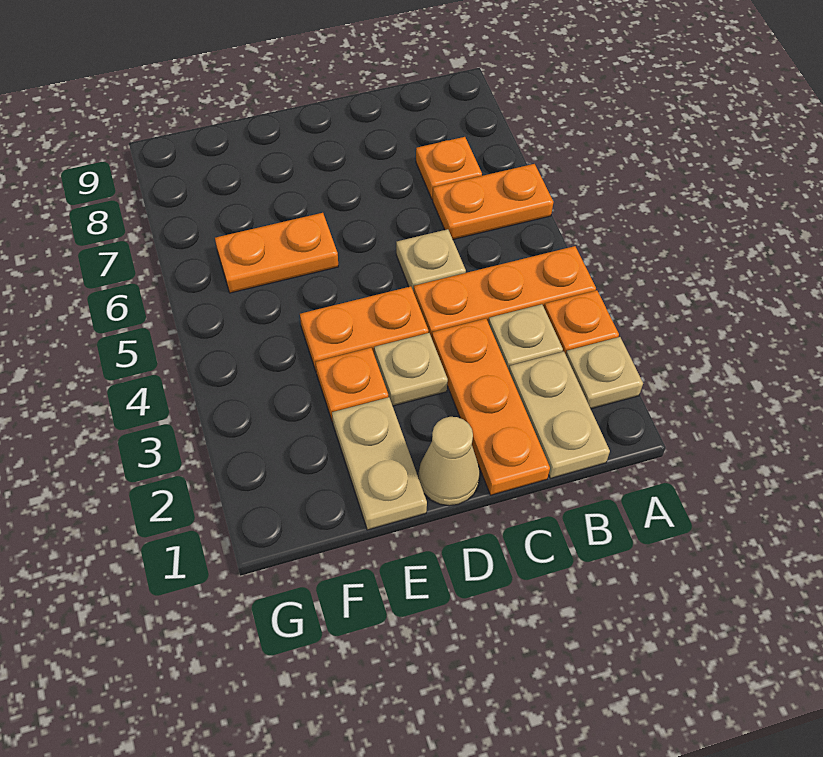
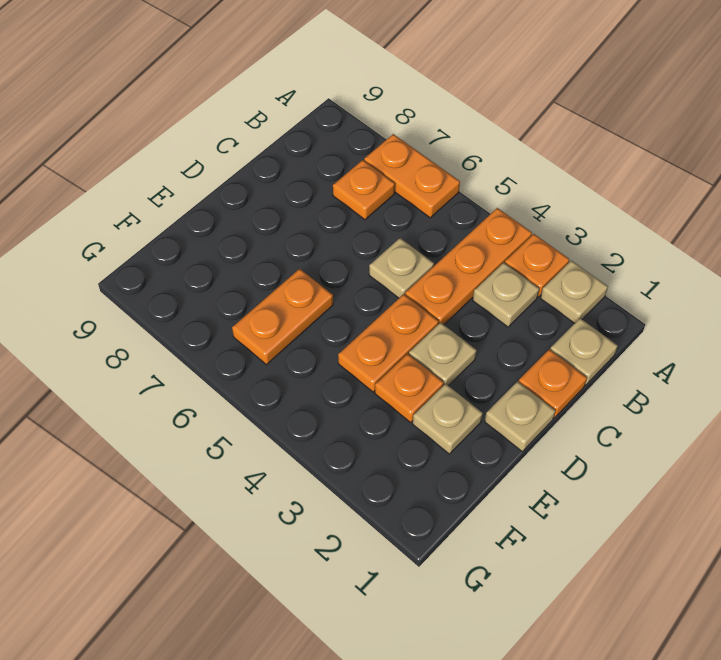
orange 1x2 plate [433,164,553,239] -> orange 1x2 plate turned to [364,134,460,218]
tan 1x2 plate [509,352,610,478] -> tan 1x1 plate [550,318,618,385]
orange 1x3 plate [432,319,550,495] -> orange 1x1 plate [519,349,587,418]
tan 1x1 cone [419,417,480,506] -> tan 1x1 plate [485,382,555,451]
tan 1x2 plate [332,397,427,530] -> tan 1x1 plate [413,384,483,454]

